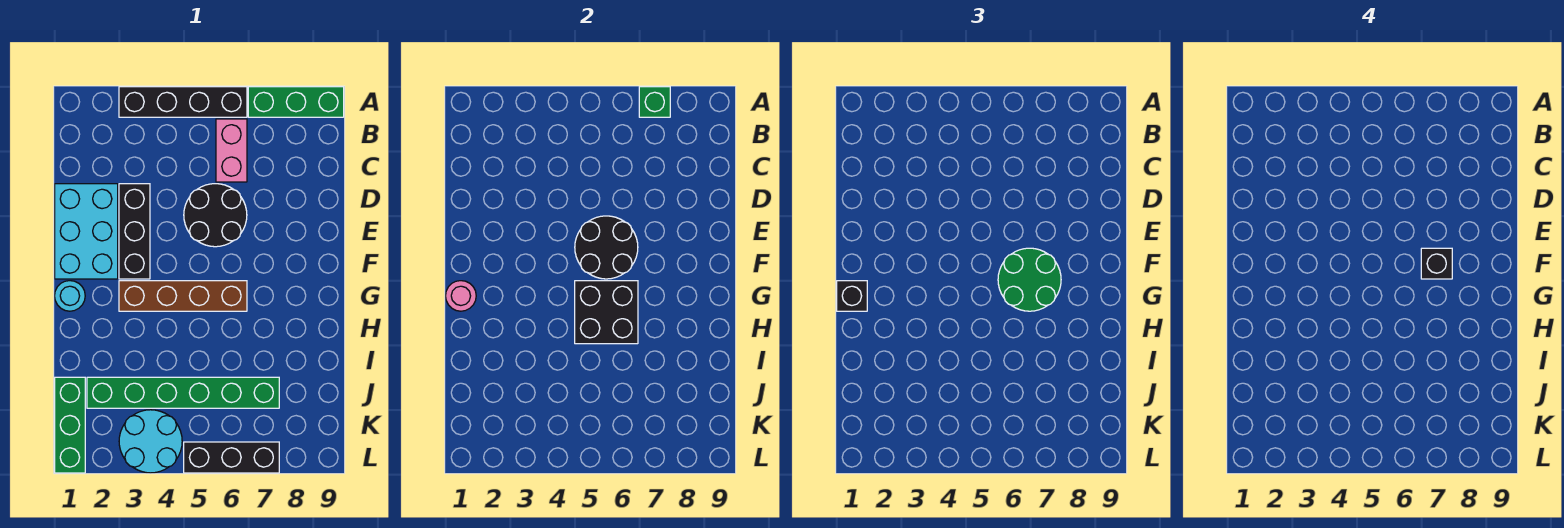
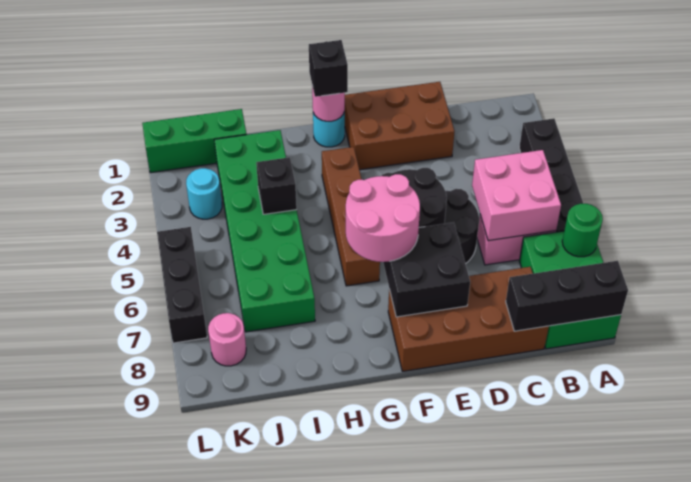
green 1x3 brick [248,87,344,117] -> green 2x3 brick [519,231,621,349]
green 1x1 brick [639,87,670,117] -> green 1x1 round brick [562,204,603,257]
none -> pink 2x2 brick [472,150,561,241]
none -> brown 2x4 brick [388,267,549,372]
cyan 2x3 brick [55,184,118,279] -> brown 2x3 brick [345,82,455,170]
black 1x3 brick [119,184,150,279] -> black 1x3 brick moved to [506,261,628,331]
green 2x2 round brick [998,248,1061,311] -> pink 2x2 round brick [346,174,420,262]
black 1x1 brick [1421,248,1452,279] -> black 1x1 brick moved to [256,157,297,214]
black 2x2 brick [575,281,638,344] -> black 2x2 brick moved to [383,222,470,317]
green 1x6 brick [87,377,279,408] -> green 2x6 brick [214,130,315,332]
cyan 2x2 round brick [119,410,182,473] -> cyan 1x1 round brick [186,168,222,219]
none -> pink 1x1 round brick [208,313,246,366]

